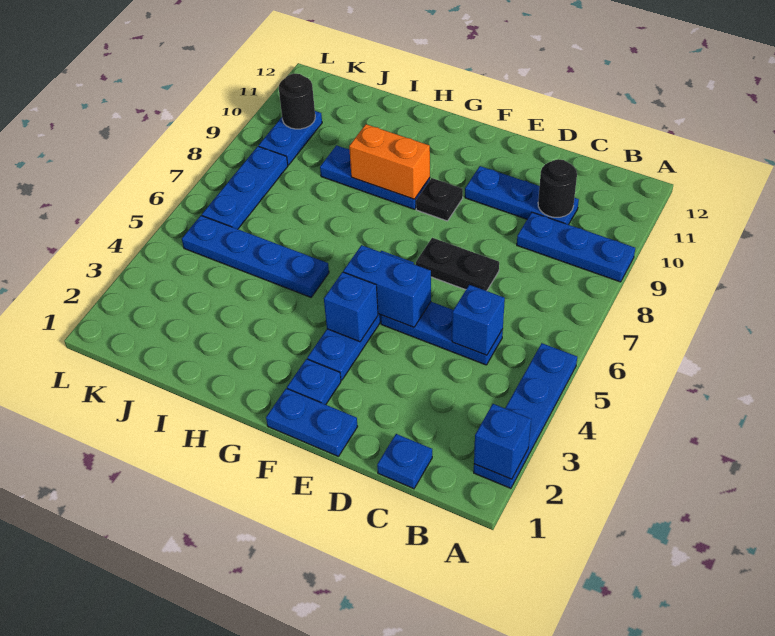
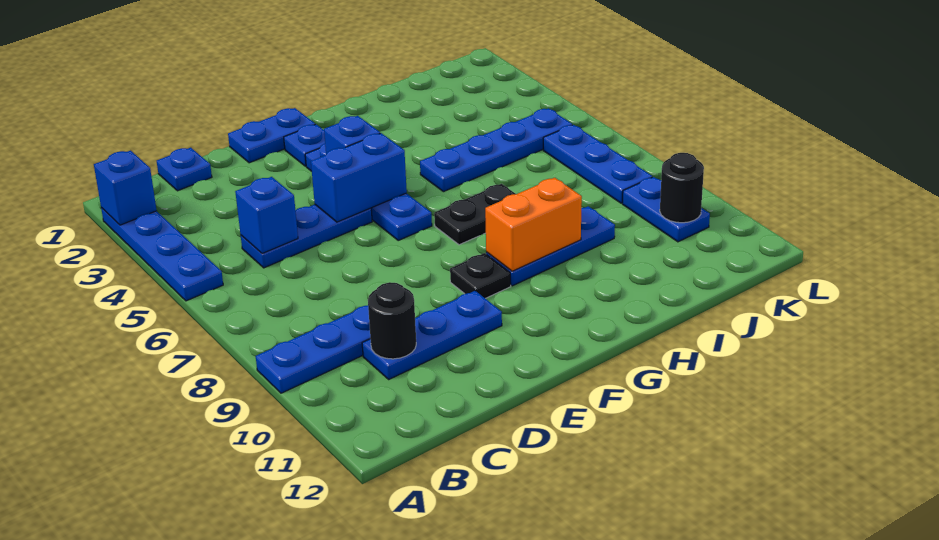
black 1x2 plate [416,238,499,291] -> black 1x2 plate moved to [434,184,515,245]

